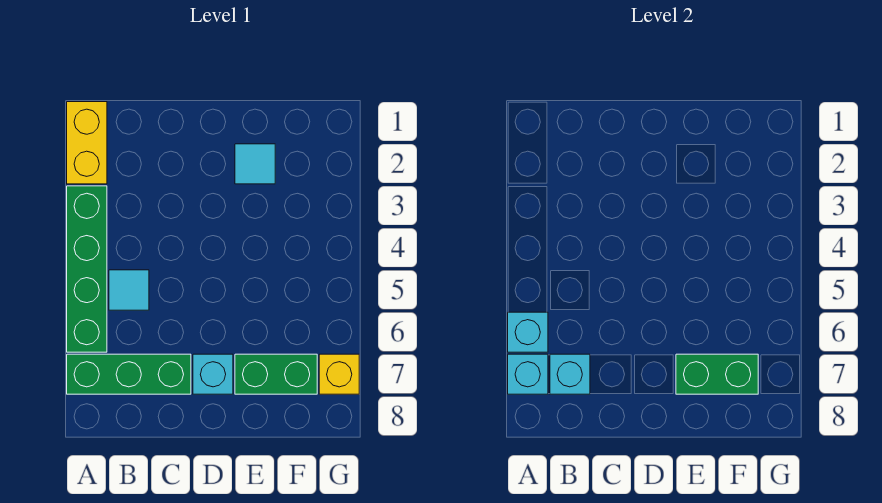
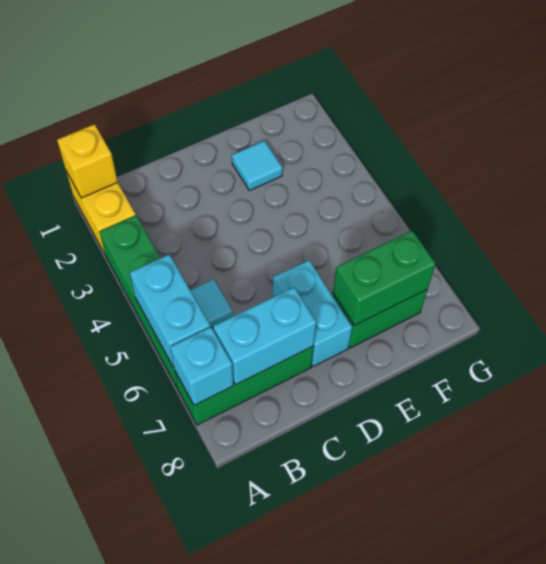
cyan 1x1 brick [508,312,548,352] -> cyan 1x2 brick [130,255,210,368]
cyan 1x1 brick [550,354,590,394] -> cyan 1x2 brick [213,287,316,385]
cyan 1x1 brick [193,354,233,394] -> cyan 1x2 brick [273,260,352,367]
yellow 1x1 brick [319,354,359,394] -> yellow 1x1 brick moved to [57,124,118,198]

